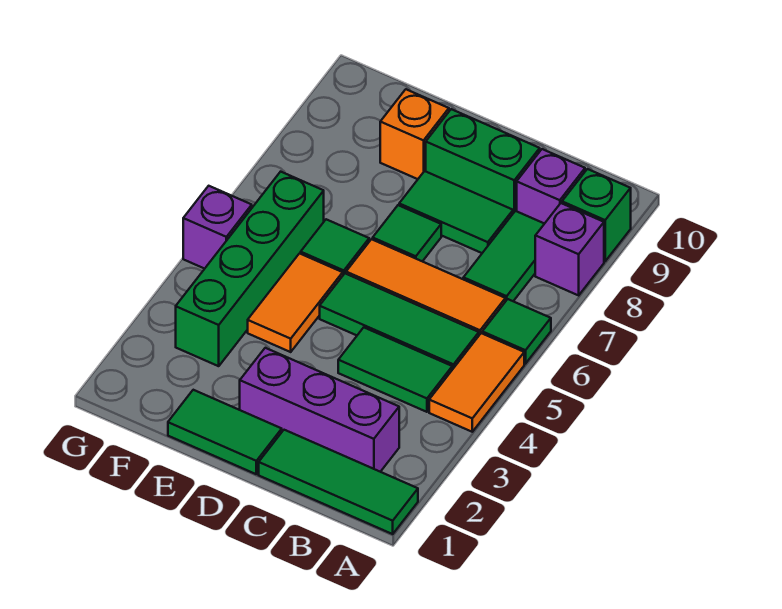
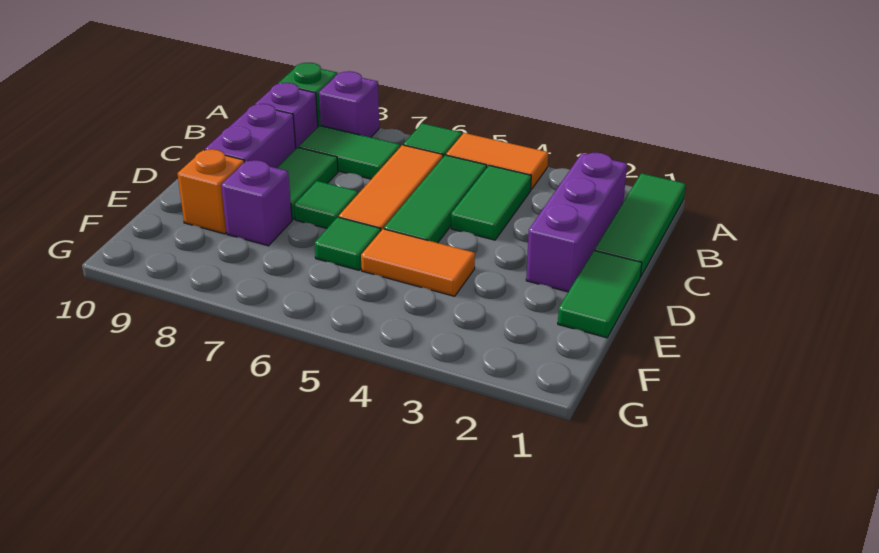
green 1x2 brick [426,109,540,213] -> purple 1x2 brick [205,104,296,168]
green 1x4 brick [176,172,324,366] -> none
purple 1x1 brick [183,186,252,269] -> purple 1x1 brick moved to [221,160,292,246]

